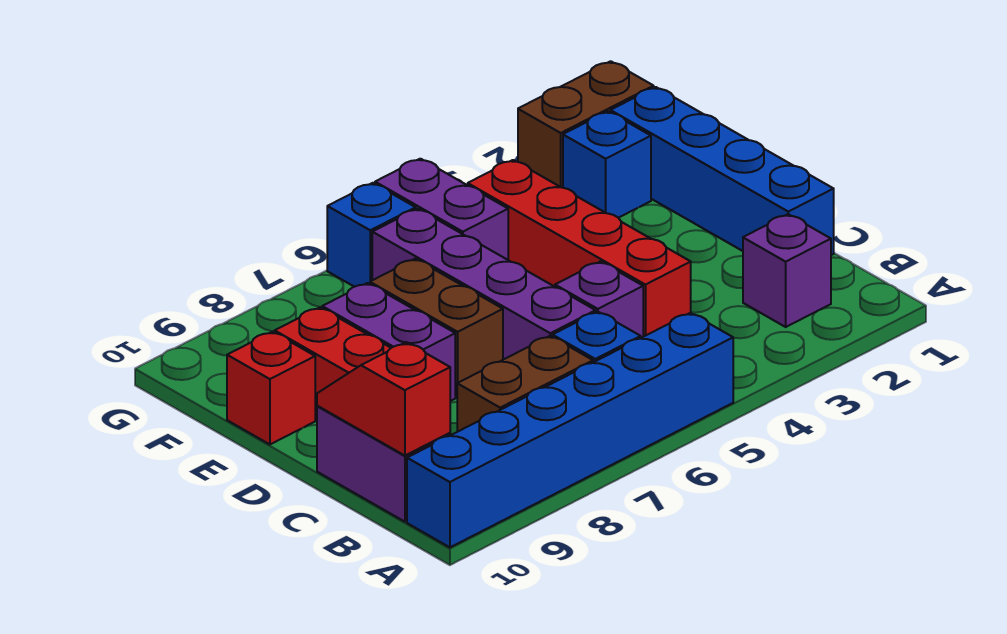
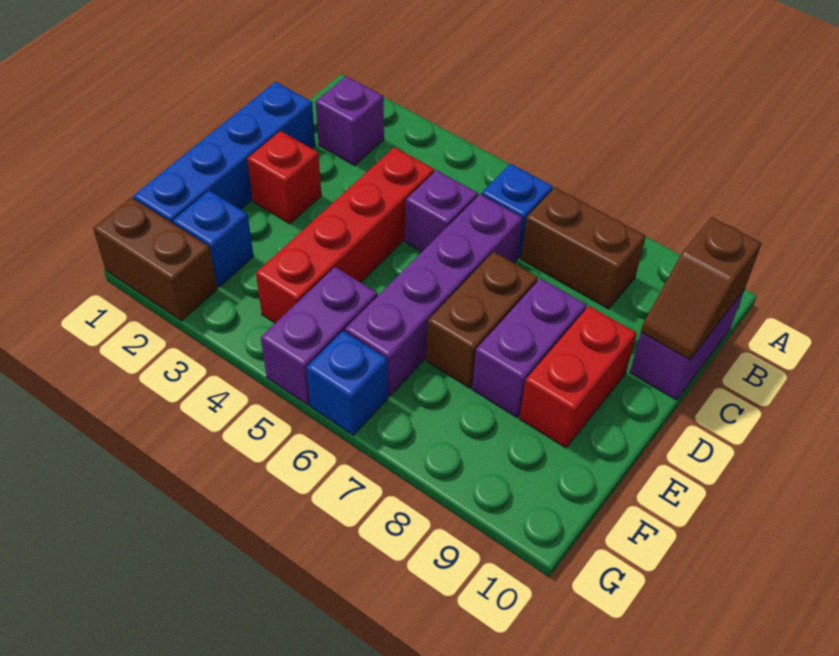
blue 1x6 brick [407,313,733,547] -> none
red 1x2 slope [317,342,450,456] -> brown 1x2 slope [641,217,762,360]
red 1x1 brick [227,332,315,444] -> red 1x1 brick moved to [247,131,321,224]

